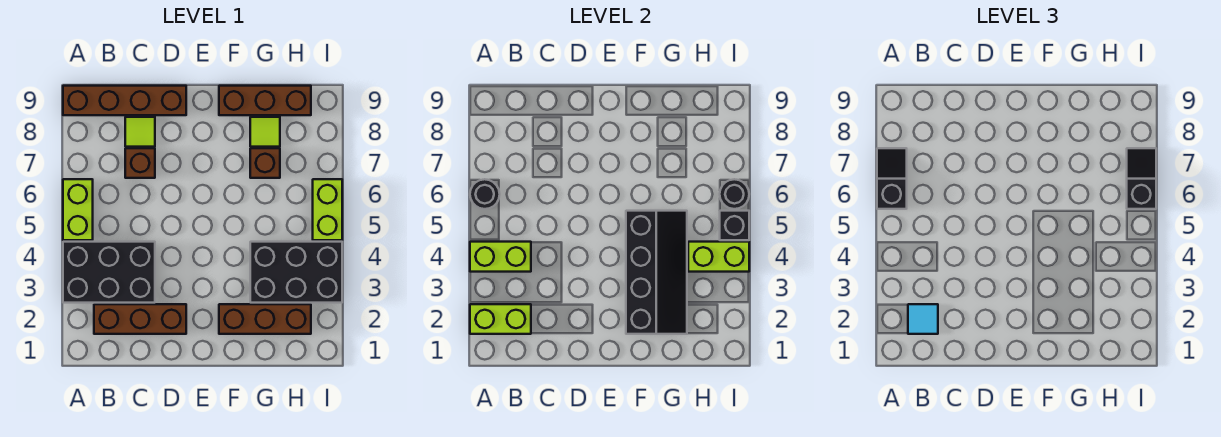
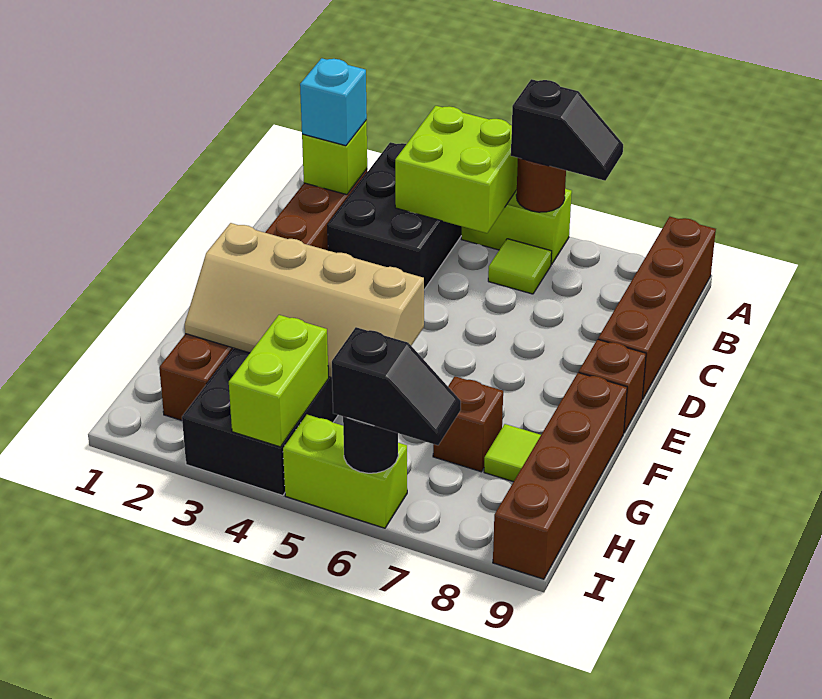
lime 1x2 brick [470,304,531,334] -> lime 1x1 brick [302,120,367,195]
lime 1x2 brick [470,242,531,272] -> lime 2x2 brick [395,106,518,233]
black 1x1 round brick [470,179,500,209] -> brown 1x1 round brick [516,158,566,212]
cyan 1x1 tile [908,304,938,334] -> cyan 1x1 brick [300,58,367,146]
brown 1x1 brick [125,148,155,178] -> brown 1x1 brick moved to [579,339,646,433]
lime 1x1 tile [125,117,155,147] -> lime 1x1 tile moved to [488,239,552,294]
black 2x4 slope [626,211,687,334] -> tan 2x4 slope [185,223,424,378]
brown 1x3 brick [219,86,311,115] -> brown 1x4 brick [493,373,627,579]
black 1x1 brick [720,211,749,240] -> none

